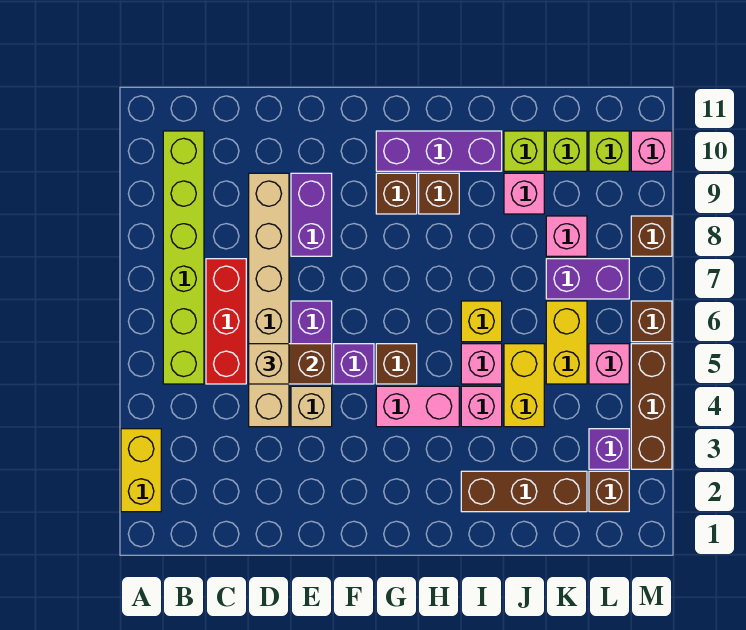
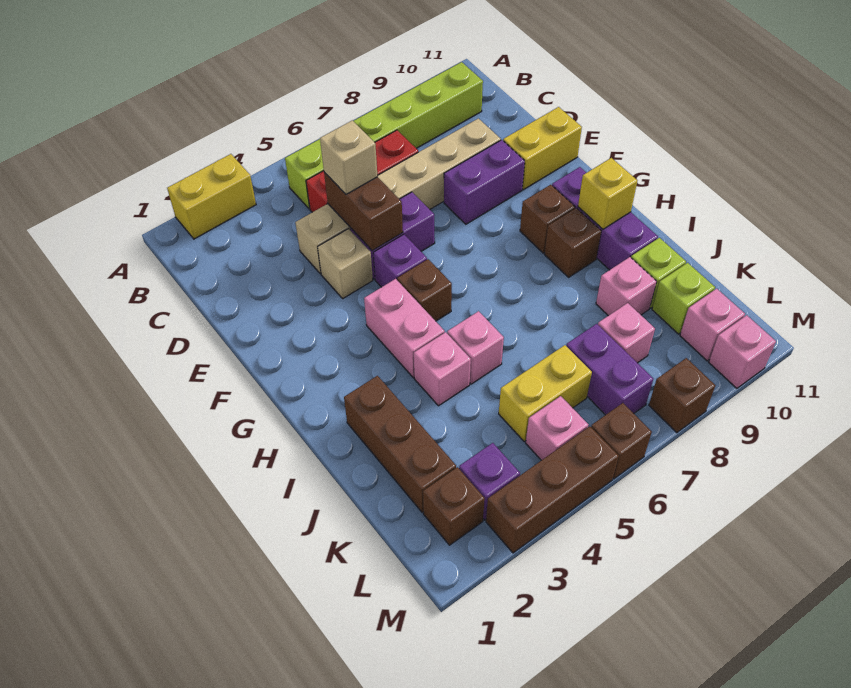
yellow 1x1 brick [461,301,502,342] -> yellow 1x1 brick moved to [578,158,637,229]
yellow 1x2 brick [504,344,544,427] -> yellow 1x2 brick moved to [503,107,582,190]
lime 1x1 brick [589,131,629,171] -> pink 1x1 brick [680,289,745,361]

